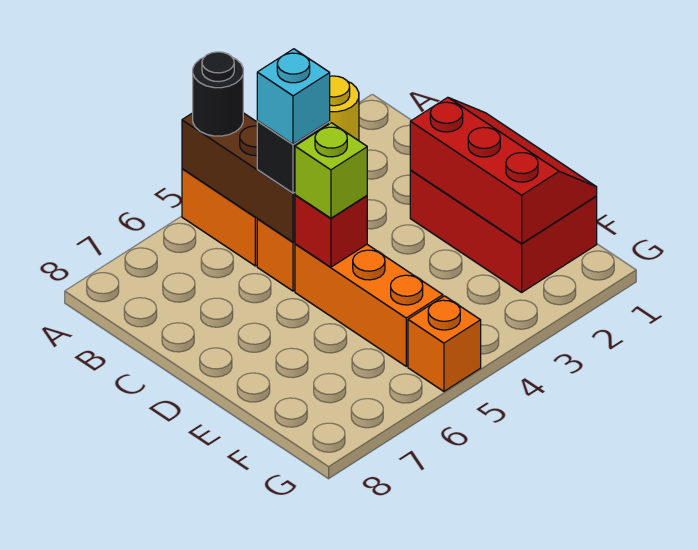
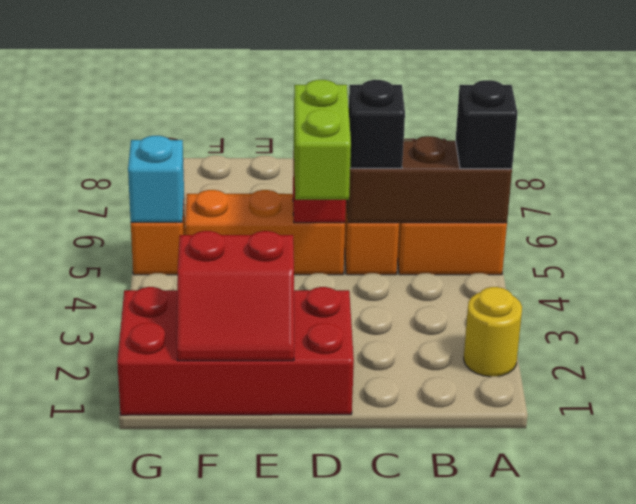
black 1x1 round brick [193,52,243,136] -> black 1x1 brick [456,80,517,169]
cyan 1x1 brick [257,49,330,144] -> cyan 1x1 brick moved to [128,136,184,222]
red 2x3 brick [410,170,597,292] -> red 2x4 brick [117,287,354,415]
red 2x3 slope [410,97,597,244] -> red 2x2 slope [177,231,294,361]
lime 1x1 brick [295,123,367,218] -> lime 1x2 brick [294,80,351,200]

